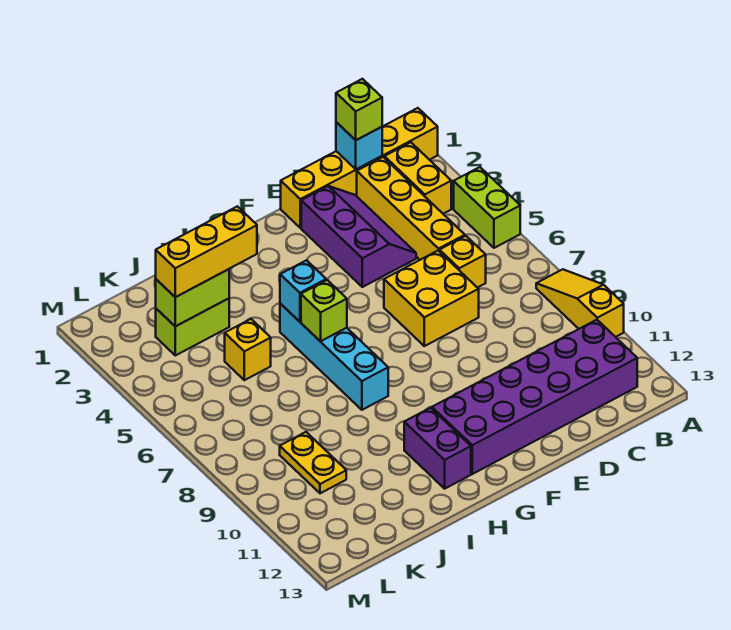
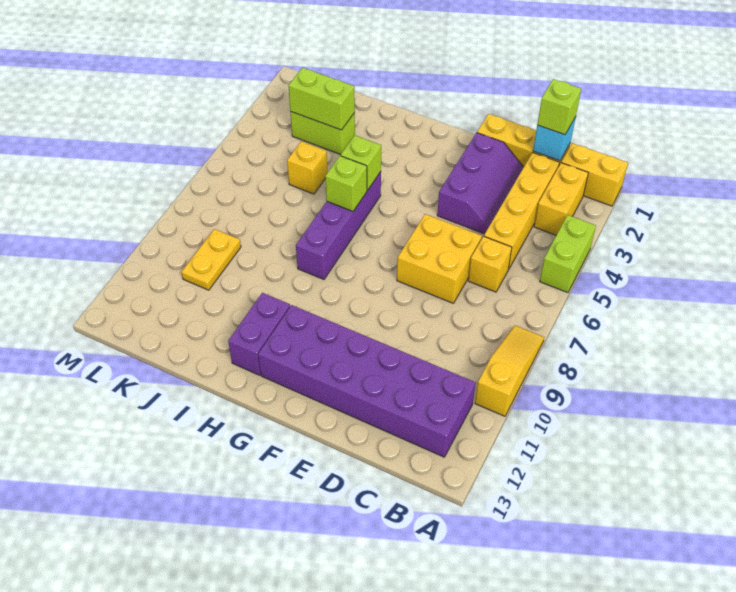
cyan 1x4 brick [280,304,388,410] -> purple 1x4 brick [296,172,381,280]
cyan 1x1 brick [280,260,326,322] -> lime 1x1 brick [341,135,381,190]
yellow 1x3 brick [156,206,257,297] -> none

